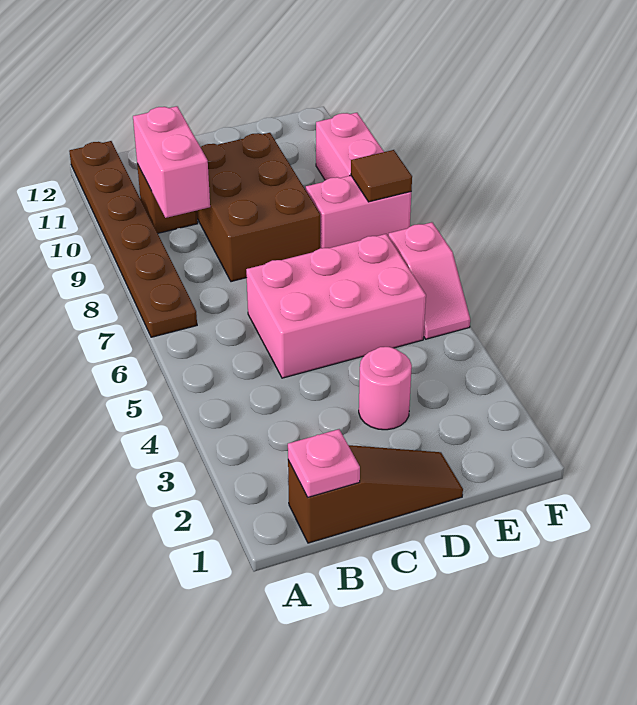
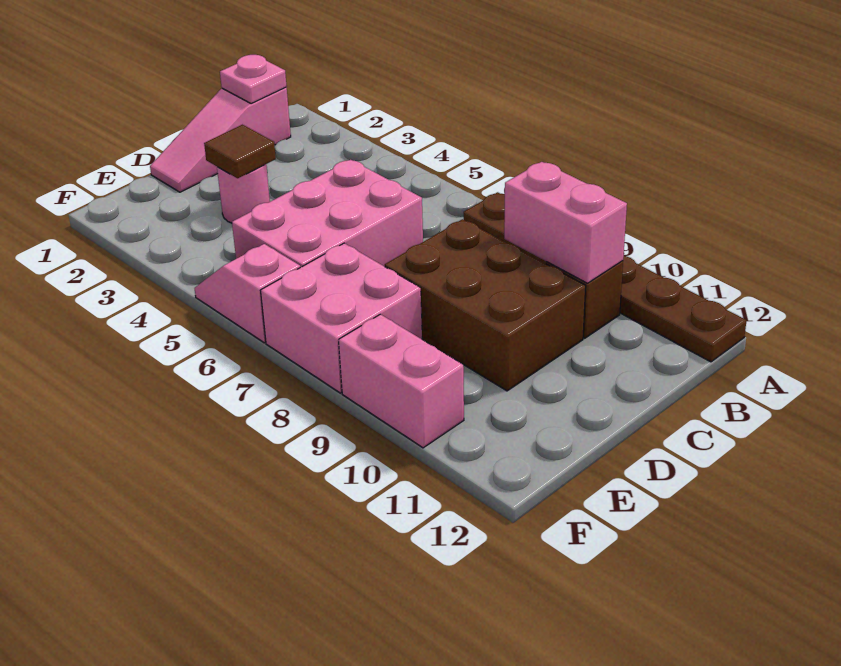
brown 1x3 slope [288,445,463,543] -> pink 1x3 slope [150,87,291,192]
pink 1x2 brick [306,176,411,248] -> pink 2x2 brick [260,243,422,393]
brown 1x1 tile [351,150,412,202] -> brown 1x1 tile moved to [204,125,276,178]

